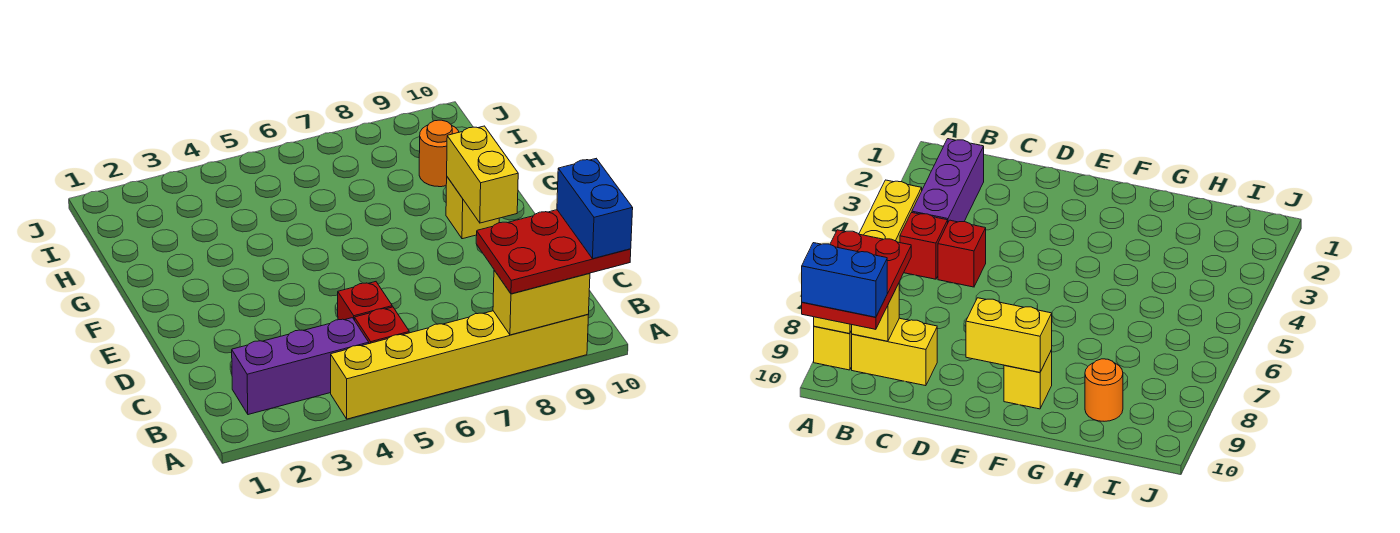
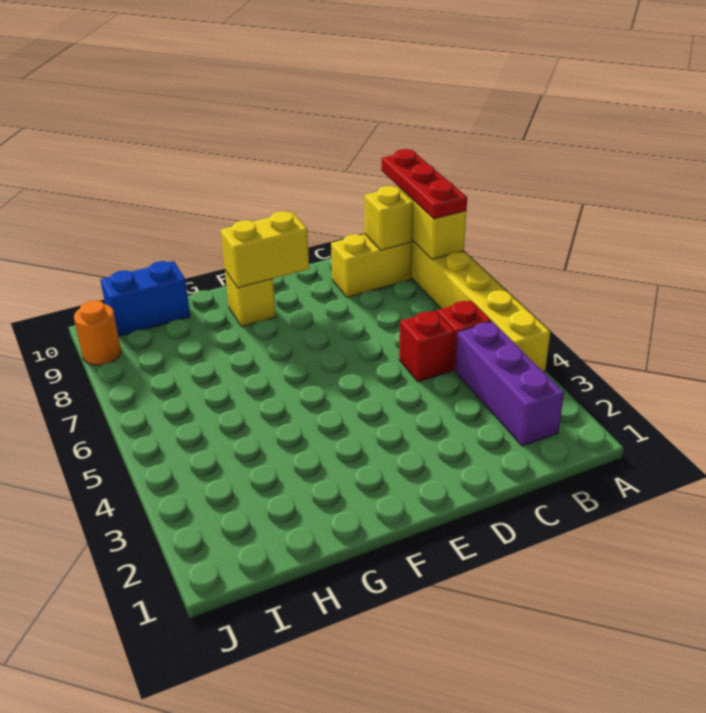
red 2x3 plate [476,210,631,294] -> red 1x3 plate [381,149,467,219]
blue 1x2 brick [557,159,633,259] -> blue 1x2 brick moved to [100,261,190,336]
orange 1x1 round brick [419,120,459,187] -> orange 1x1 round brick moved to [74,300,121,365]

